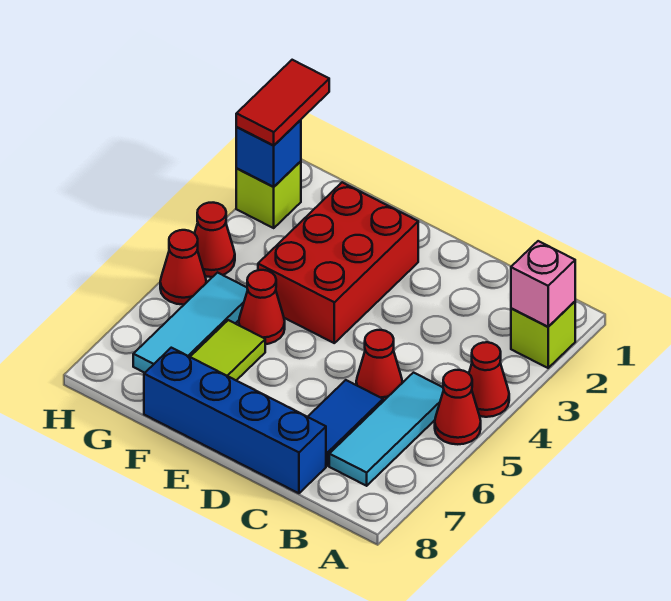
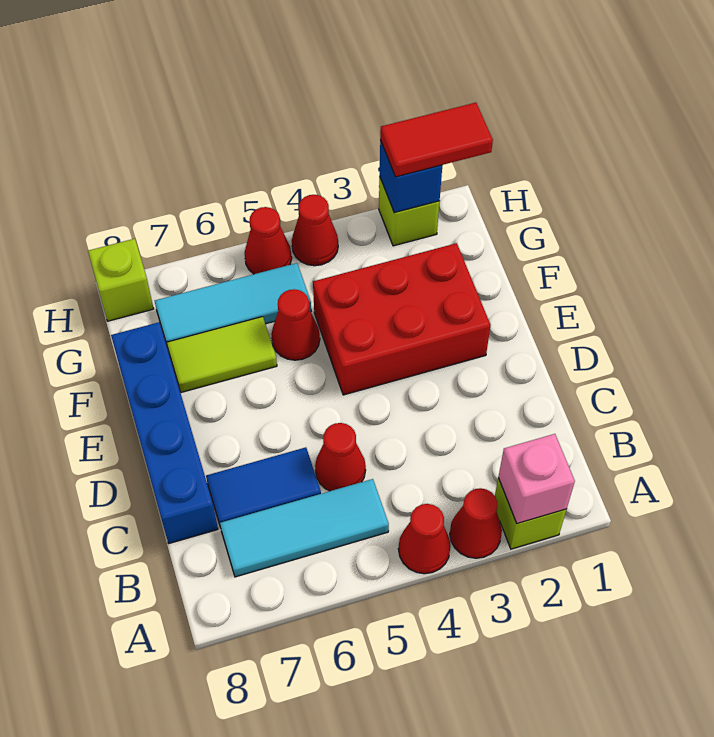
red 1x1 cone [435,370,481,444] -> red 1x1 cone moved to [450,488,502,558]
none -> lime 1x1 brick [88,239,154,321]

